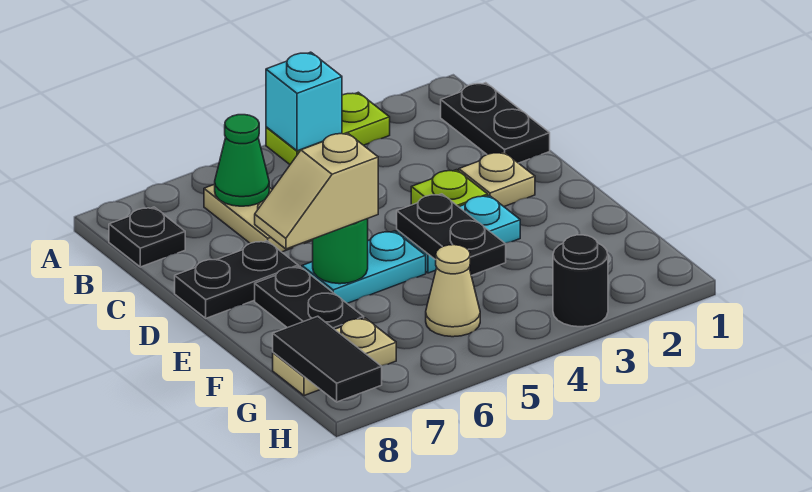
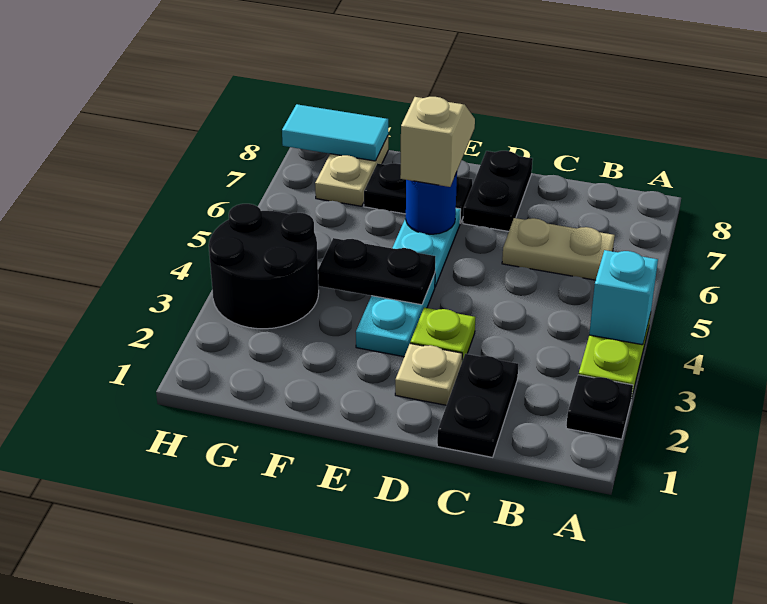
black 1x2 plate [441,83,550,163] -> black 1x2 plate turned to [437,354,518,457]
green 1x1 cone [215,115,269,206] -> none
black 1x1 plate [109,207,185,267] -> black 1x1 plate moved to [566,375,633,439]
green 1x1 round brick [313,219,368,284] -> blue 1x1 round brick [406,172,457,234]
tan 1x1 cone [426,245,480,337] -> none
black 1x2 tile [273,316,382,402] -> cyan 1x2 tile [282,104,388,161]
black 1x1 round brick [553,235,608,327] -> black 2x2 round brick [209,204,319,329]

